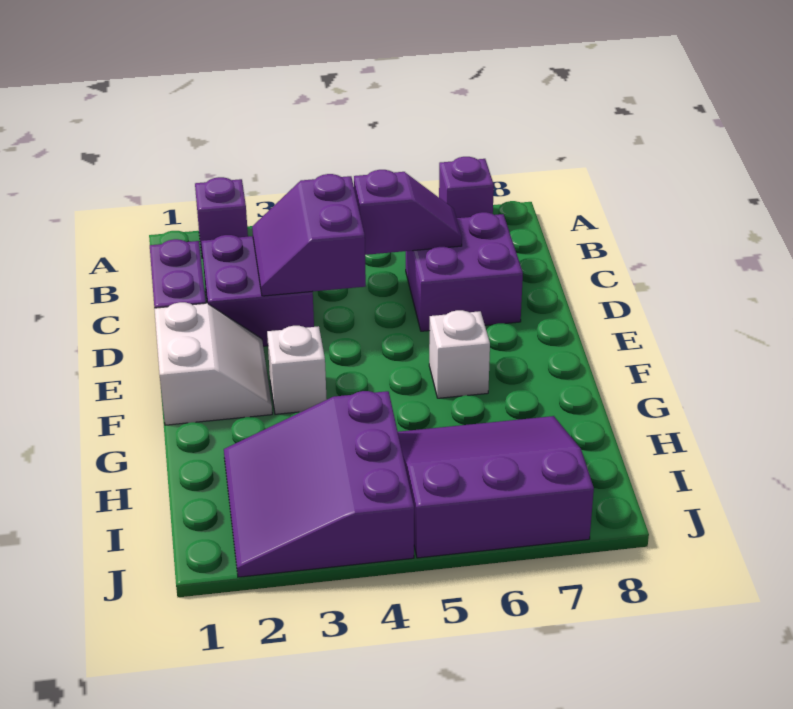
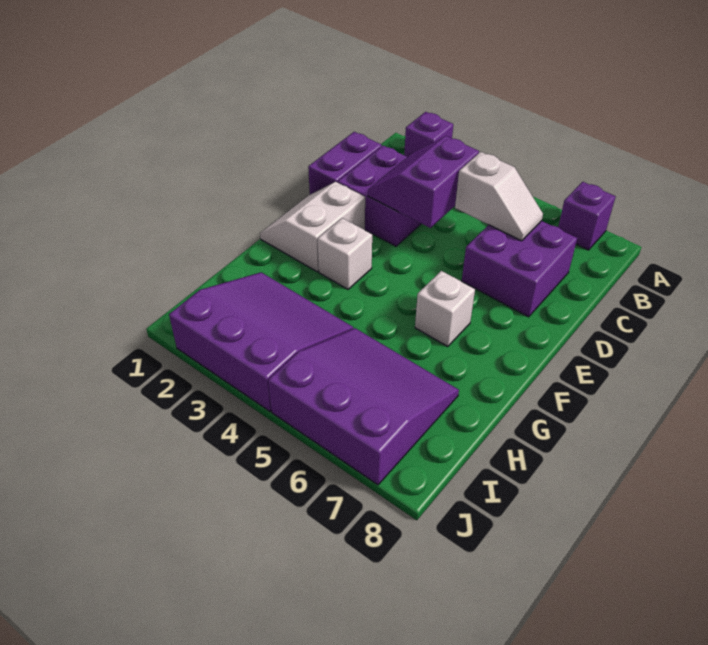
purple 1x2 slope [354,170,462,255] -> white 1x2 slope [455,152,543,241]
white 2x2 slope [154,302,272,425] -> white 2x2 slope turned to [260,182,365,272]
purple 3x3 slope [224,391,414,577] -> purple 3x3 slope turned to [169,272,353,411]

